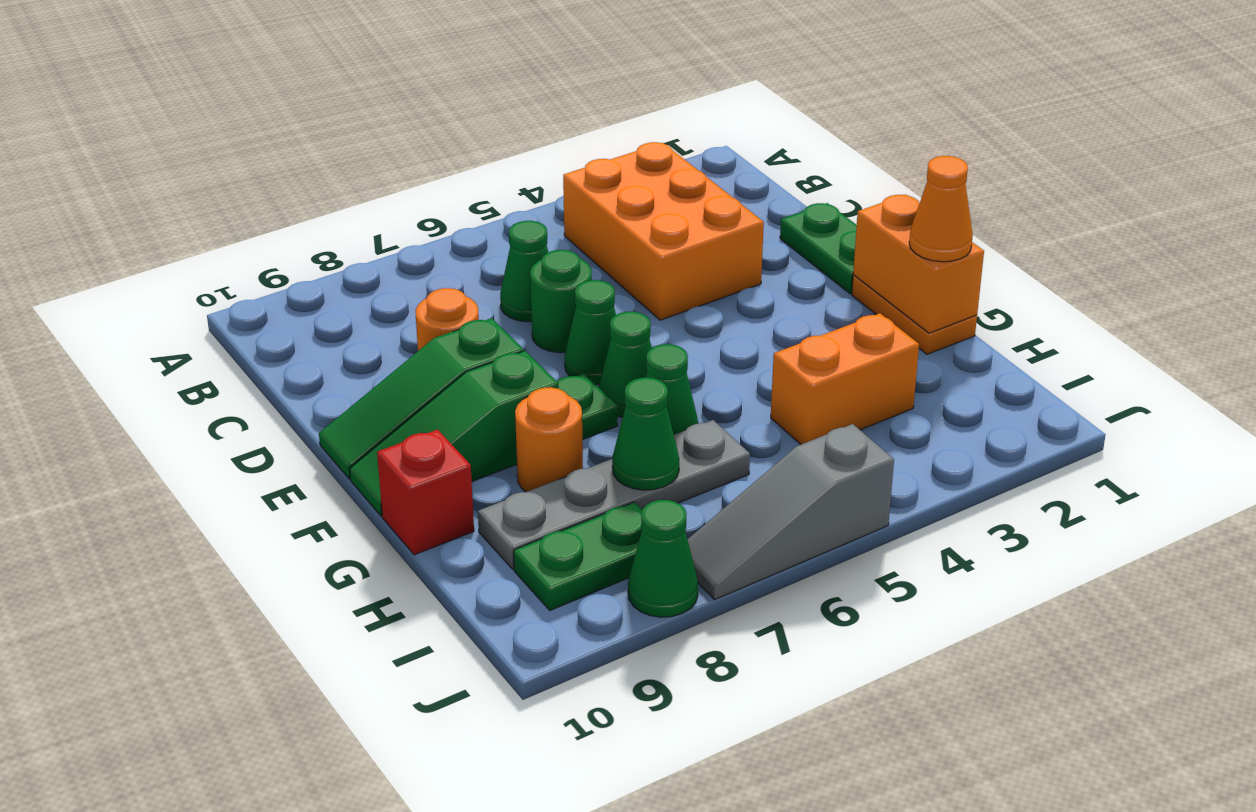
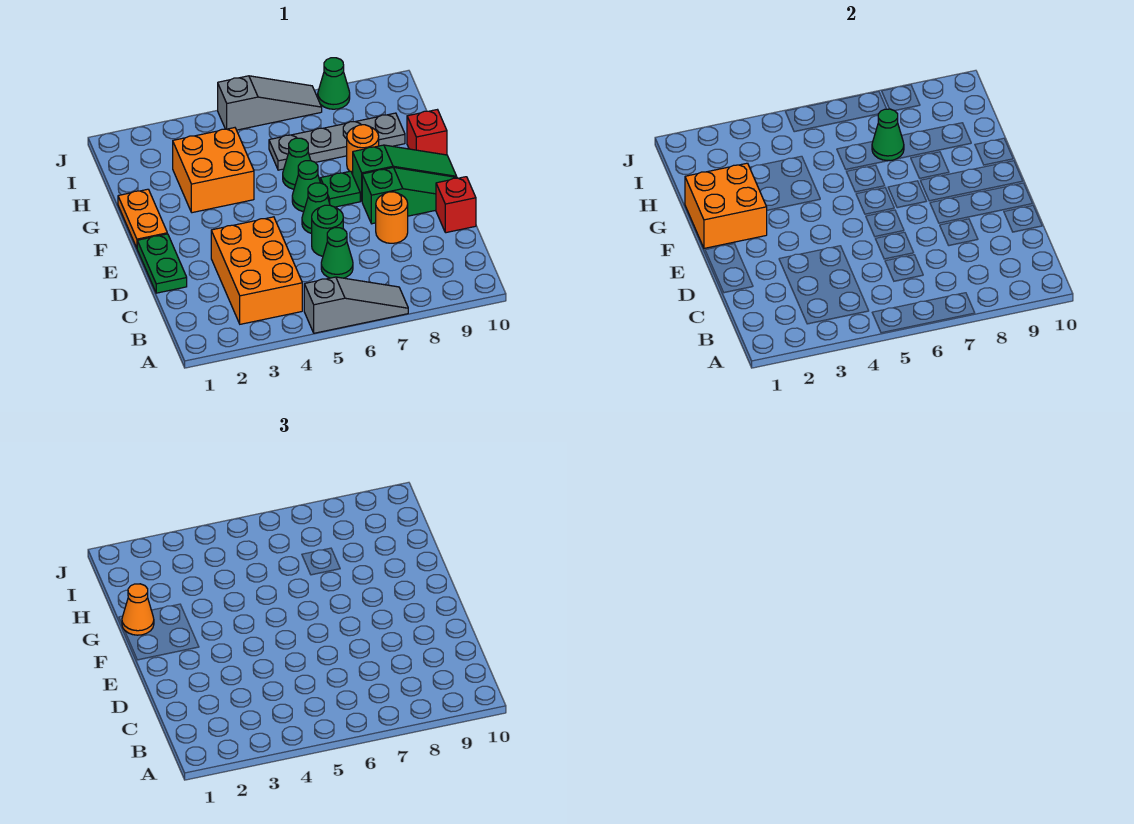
none -> grey 1x3 slope [304,277,408,333]
none -> red 1x1 brick [436,177,476,233]
orange 1x2 brick [853,194,984,333] -> orange 2x2 brick [685,163,767,248]
orange 1x2 brick [771,313,919,444] -> orange 2x2 brick [173,128,254,213]
green 1x2 plate [514,502,642,610] -> none

